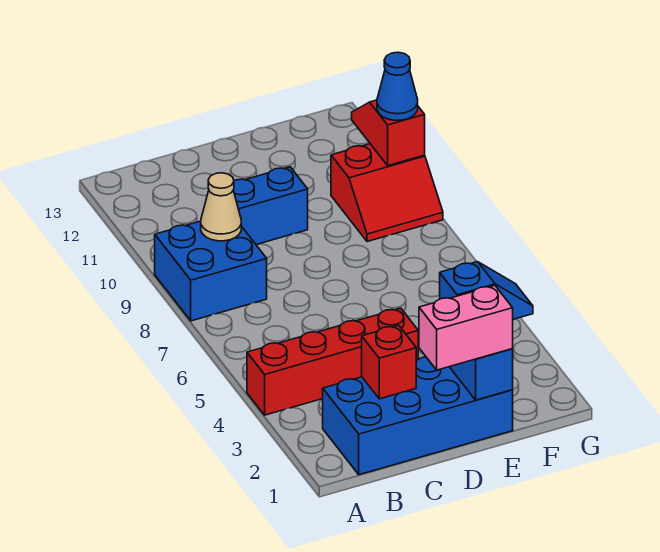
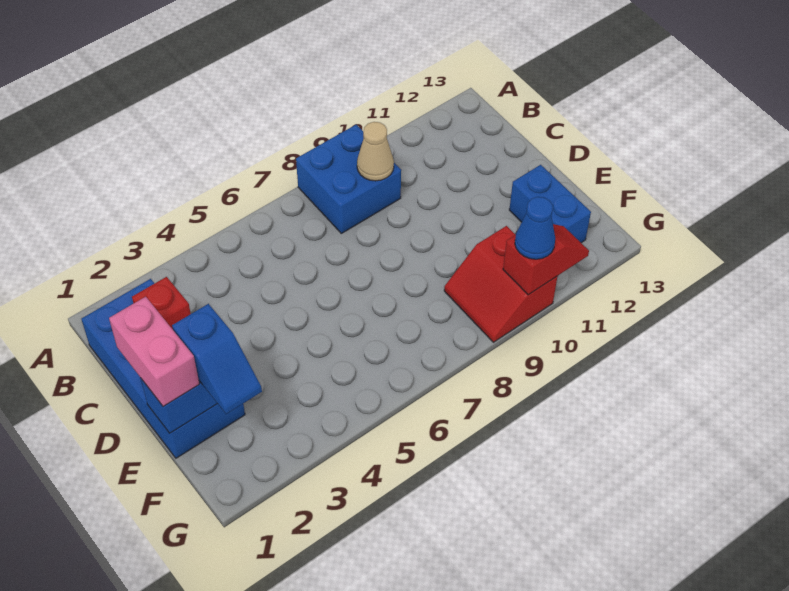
red 1x4 brick [247,308,418,415] -> none
blue 1x2 brick [234,167,308,244] -> blue 1x2 brick moved to [509,165,591,243]

